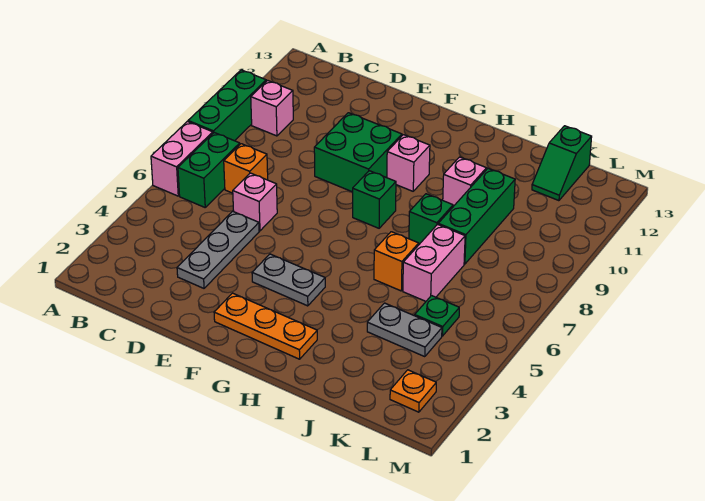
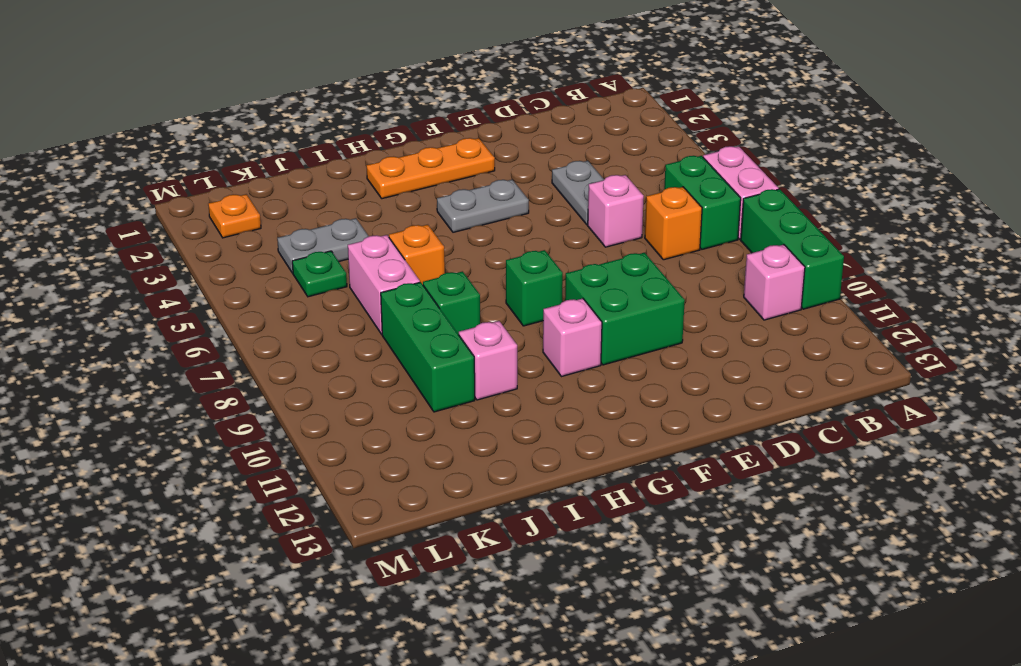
grey 1x3 plate [177,211,259,288] -> grey 1x2 plate [552,161,604,225]
green 1x2 slope [532,126,592,201] -> none

